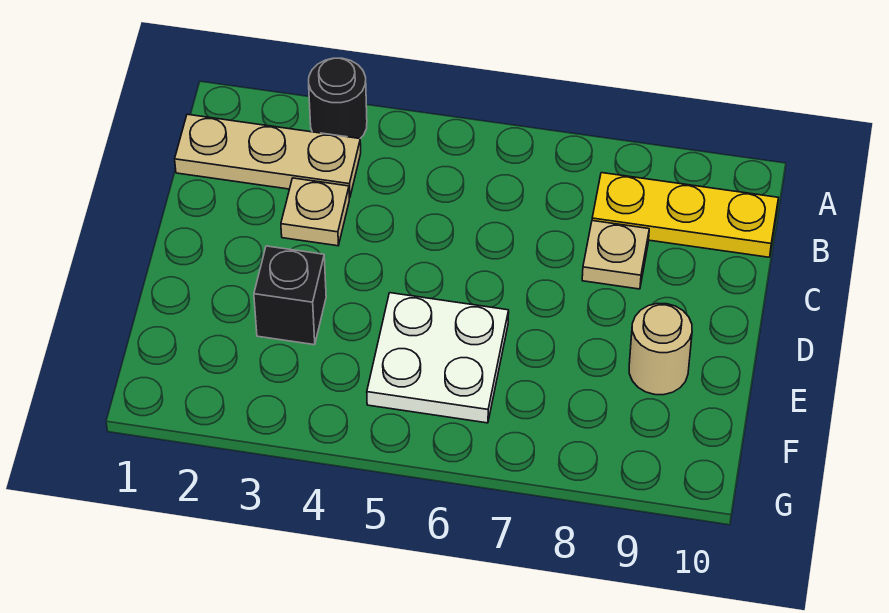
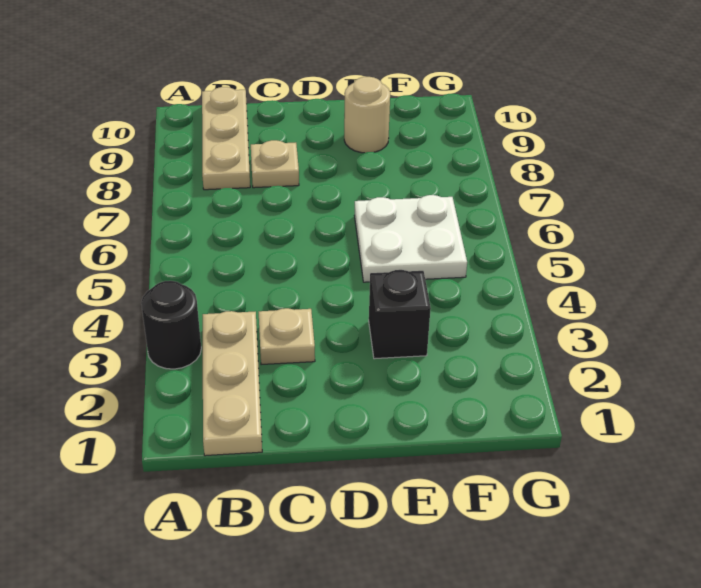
yellow 1x3 plate [592,173,778,257] -> tan 1x3 plate [202,87,250,190]

